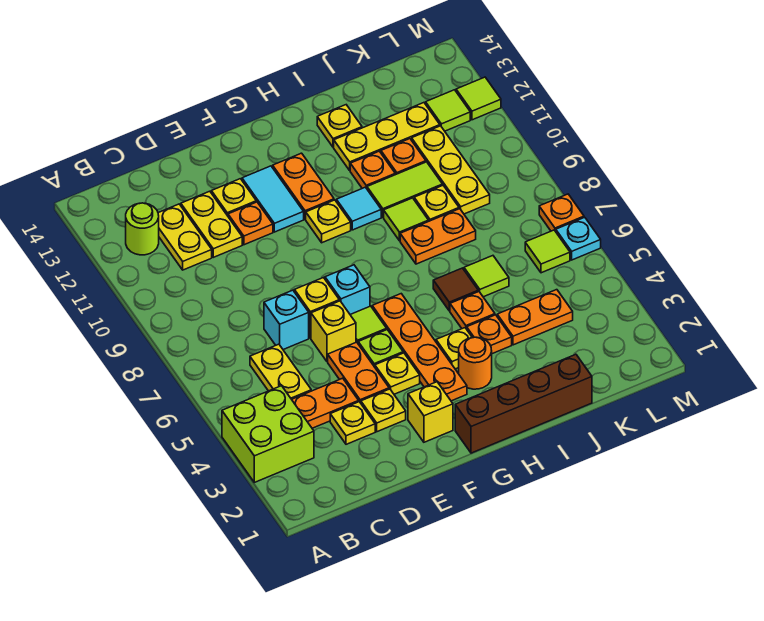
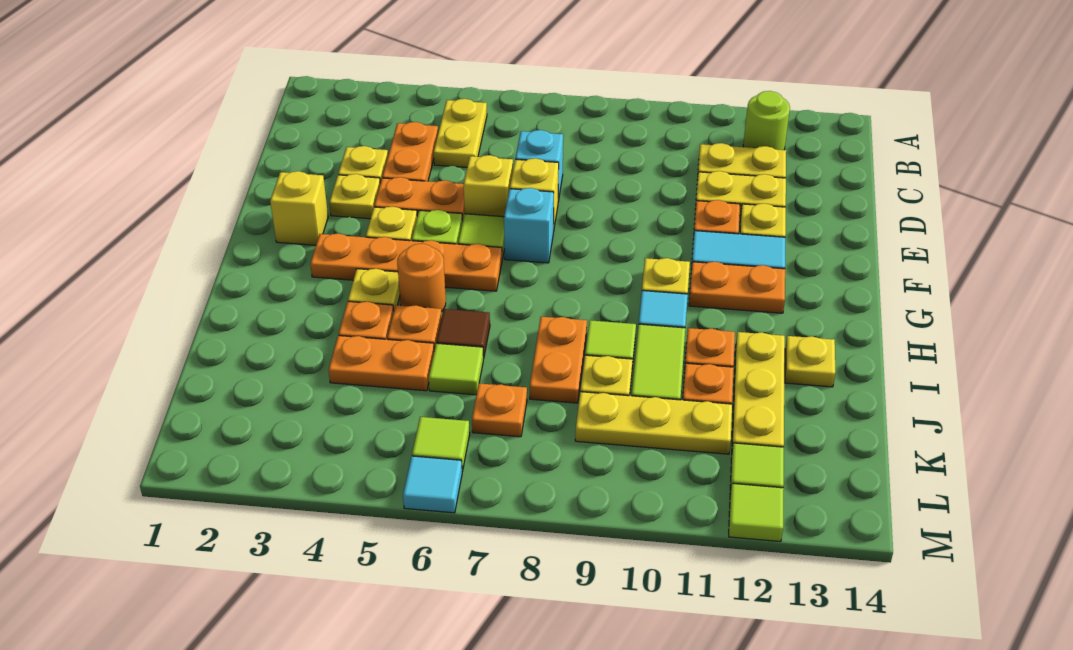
lime 2x2 brick [222,386,314,482] -> none
yellow 1x2 plate [250,344,311,399] -> yellow 1x2 plate turned to [434,99,487,167]
brown 1x4 brick [455,354,592,453] -> none
orange 1x1 round brick [459,337,492,389] -> orange 1x1 round brick moved to [397,244,446,312]
orange 1x2 plate [497,290,573,345] -> orange 1x2 plate turned to [329,336,434,391]
cyan 1x1 plate [556,217,601,260] -> cyan 1x1 tile [403,456,462,513]
orange 1x1 plate [539,194,584,231] -> orange 1x1 plate moved to [472,383,527,437]

